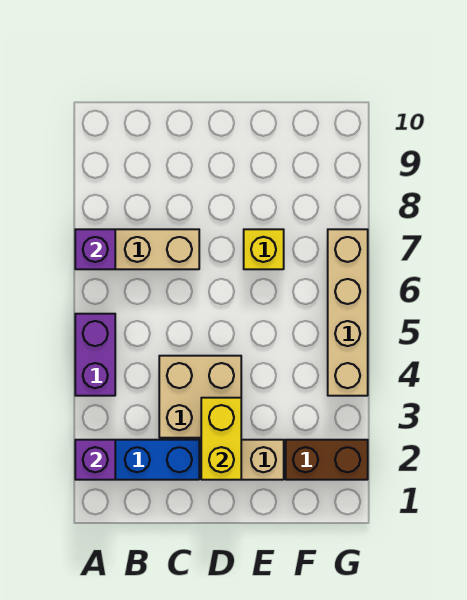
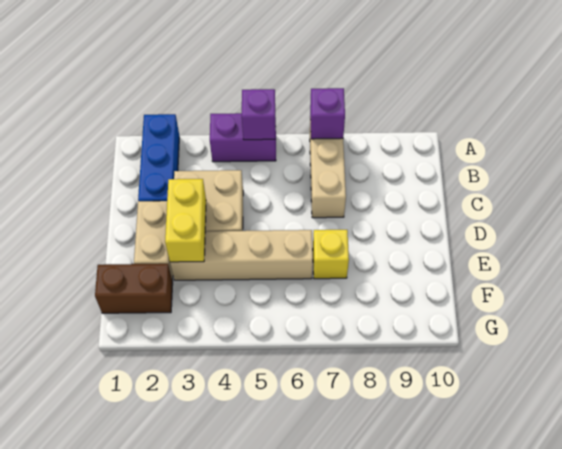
purple 1x1 brick [75,440,115,480] -> purple 1x1 brick moved to [242,89,276,140]
yellow 1x2 brick [201,398,241,480] -> yellow 1x2 brick turned to [165,179,206,262]
brown 1x2 brick [286,440,368,480] -> brown 1x2 brick turned to [95,264,173,313]
tan 1x4 brick [328,229,368,396] -> tan 1x4 brick moved to [170,230,313,280]

